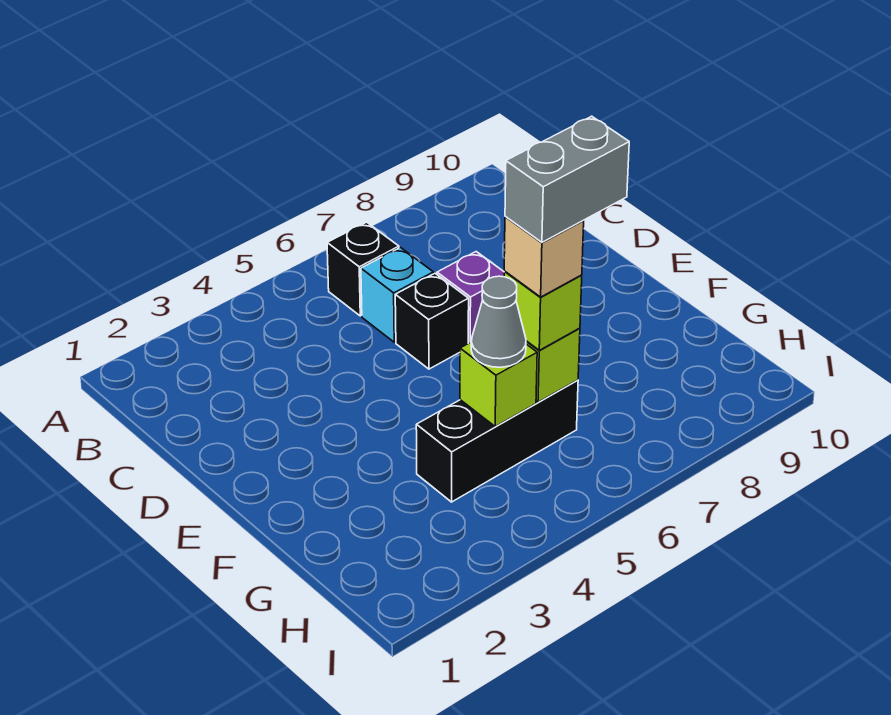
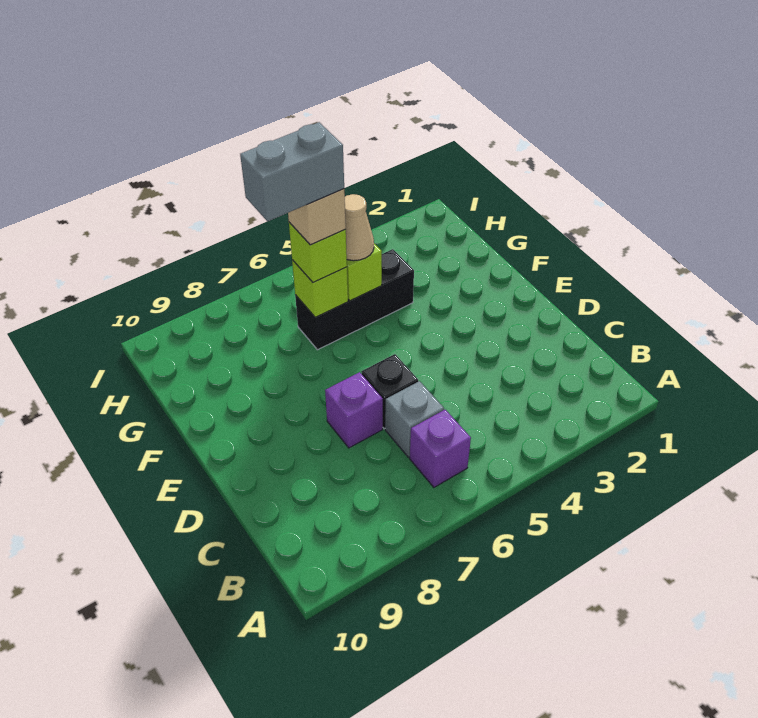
black 1x1 brick [327,222,399,316] -> purple 1x1 brick [410,410,471,487]
cyan 1x1 brick [361,248,433,342] -> grey 1x1 brick [385,381,444,457]
grey 1x1 cone [471,276,526,367] -> tan 1x1 cone [345,194,374,261]

